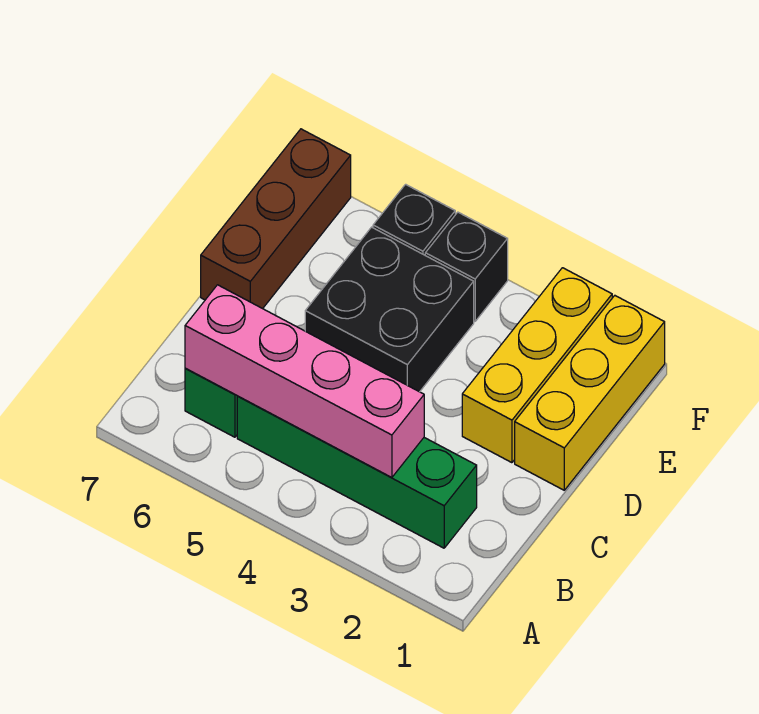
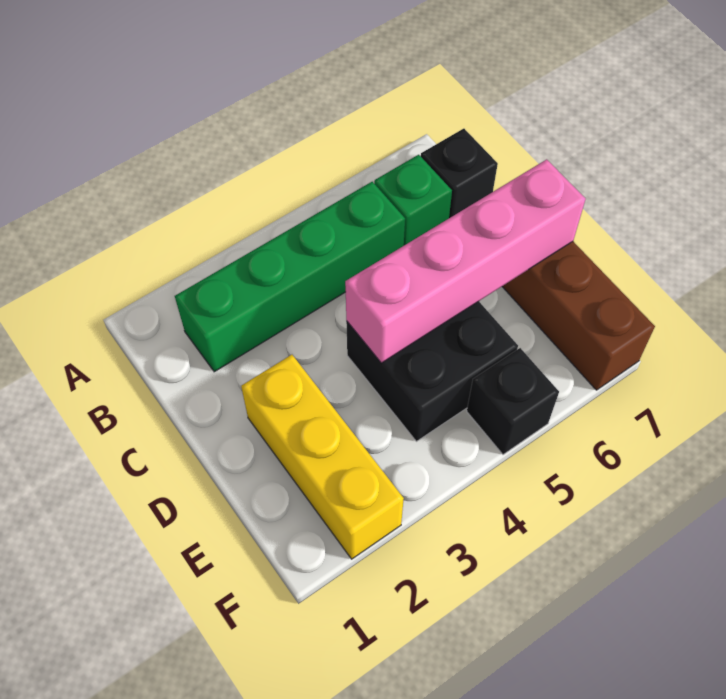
pink 1x4 brick [185,285,424,477] -> pink 1x4 brick moved to [345,159,586,363]
yellow 1x3 brick [515,296,665,490] -> none
black 1x1 brick [425,212,508,321] -> black 1x1 brick moved to [421,129,498,218]

